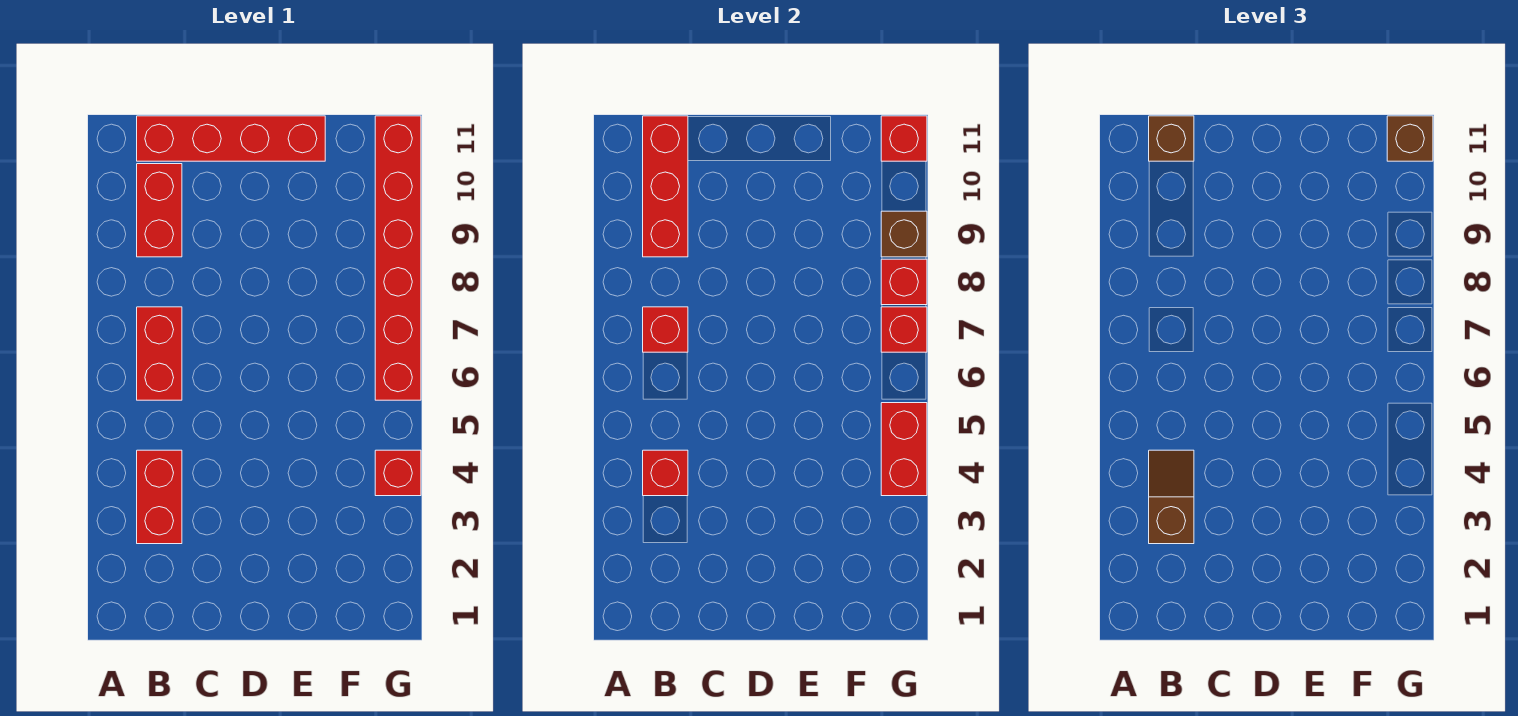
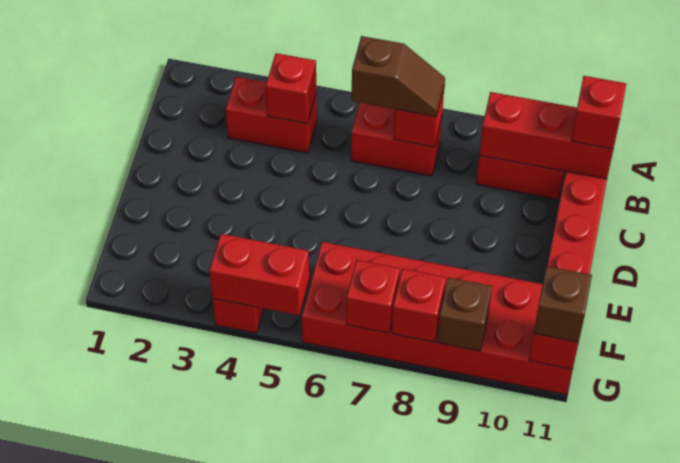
brown 1x2 slope [1149,450,1194,544] -> brown 1x2 slope moved to [352,36,445,117]
brown 1x1 brick [1149,116,1194,161] -> red 1x1 brick [571,76,626,149]
red 1x6 brick [375,116,421,400] -> red 2x6 brick [302,242,572,395]

